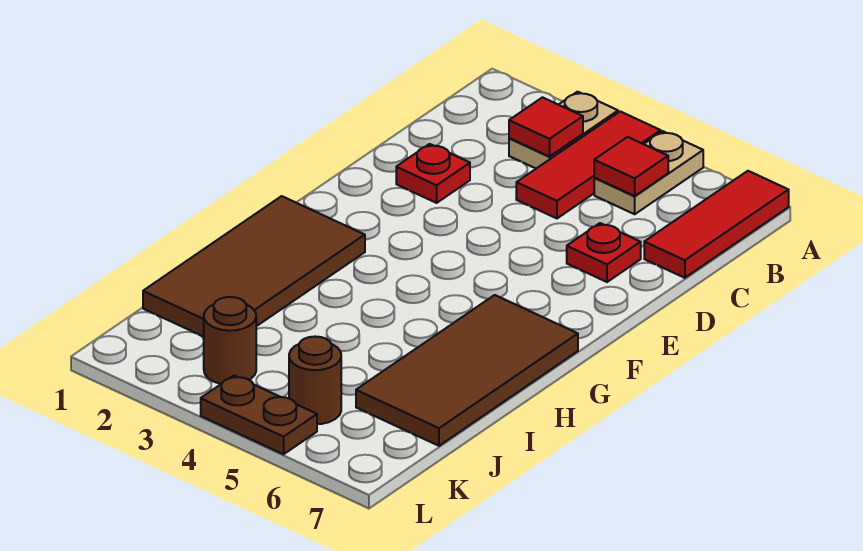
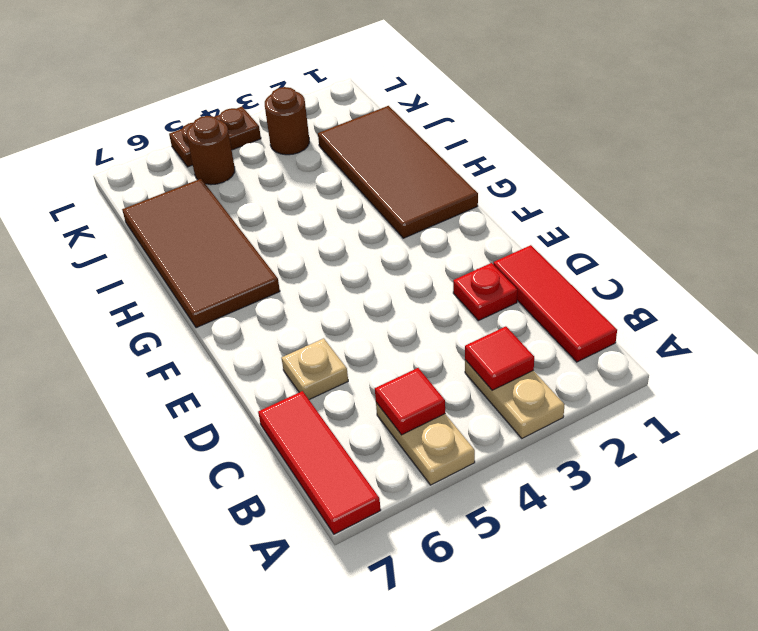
red 1x3 tile [516,111,661,218] -> red 1x3 tile moved to [493,245,617,362]
red 1x1 plate [567,223,641,282] -> tan 1x1 plate [282,338,348,400]

